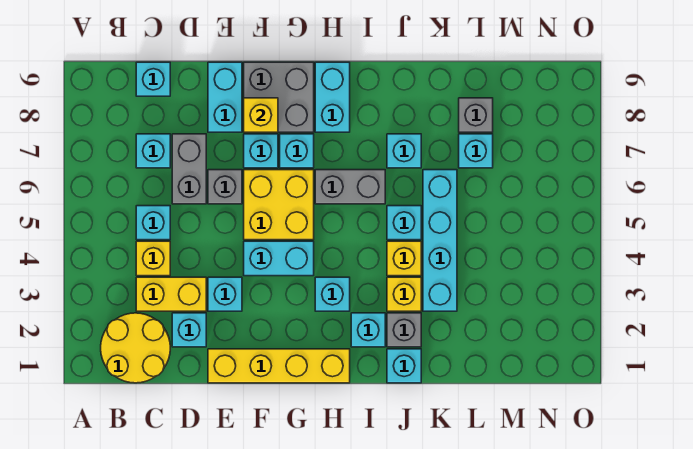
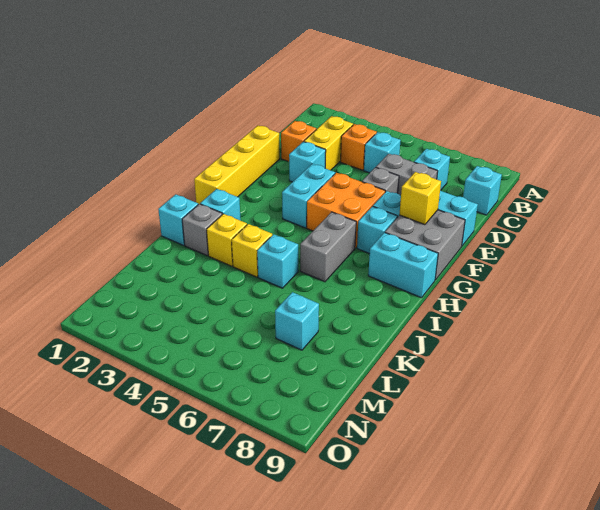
yellow 2x2 round brick [101,313,170,383] -> none
yellow 1x1 brick [136,241,170,276] -> orange 1x1 brick [341,124,377,170]
cyan 1x1 brick [172,313,206,347] -> orange 1x1 brick [281,121,316,161]
yellow 2x2 brick [244,170,314,240] -> orange 2x2 brick [307,173,385,248]
cyan 1x1 brick [315,277,350,311] -> none
cyan 1x1 brick [387,134,421,168] -> none
cyan 1x4 brick [423,170,457,311] -> none
grey 1x1 brick [459,98,493,132] -> none

